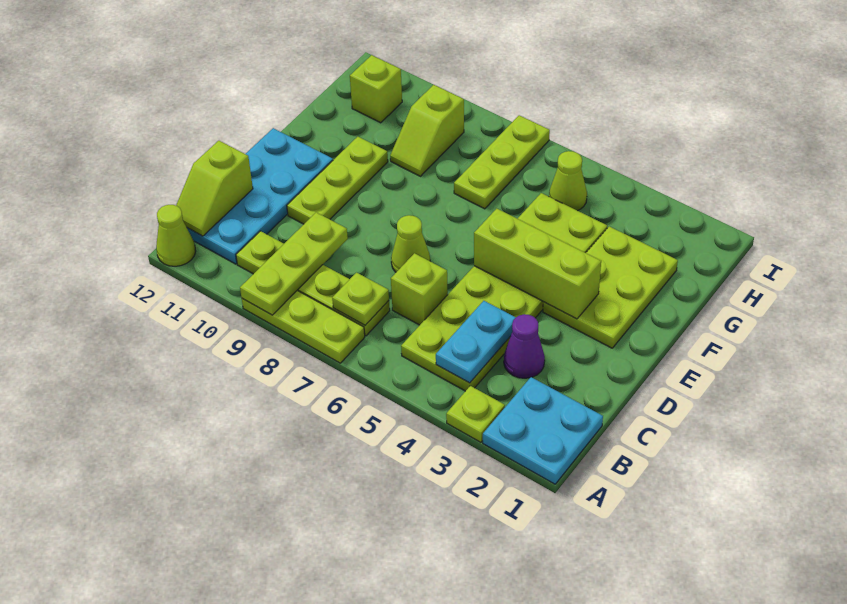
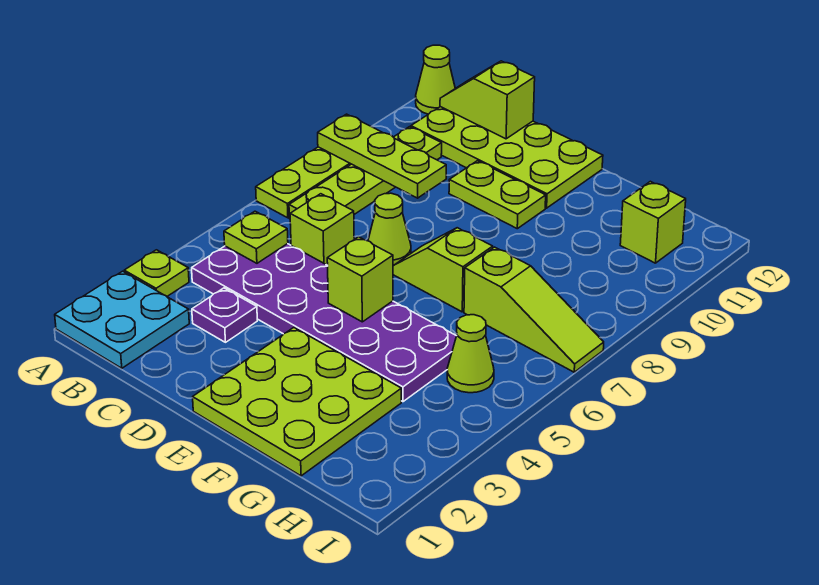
lime 2x6 plate [401,193,607,391] -> purple 2x6 plate [192,244,456,402]
cyan 1x2 plate [436,301,516,383] -> none
lime 1x1 plate [332,273,389,325] -> lime 1x1 plate moved to [224,211,288,263]
cyan 2x4 plate [187,128,333,264] -> lime 2x4 plate [411,107,603,208]
purple 1x1 cone [504,314,545,378] -> purple 1x1 plate [192,288,257,342]
lime 1x3 plate [287,137,388,224] -> lime 1x2 plate [449,161,546,229]
lime 2x3 plate [543,226,678,348] -> lime 3x3 plate [193,328,401,476]
lime 1x3 brick [474,209,601,319] -> lime 1x1 brick [327,237,393,322]
lime 1x3 plate [454,115,550,209] -> lime 1x3 slope [464,247,604,372]
lime 1x2 slope [390,85,464,176] -> lime 1x2 slope moved to [393,228,493,312]

